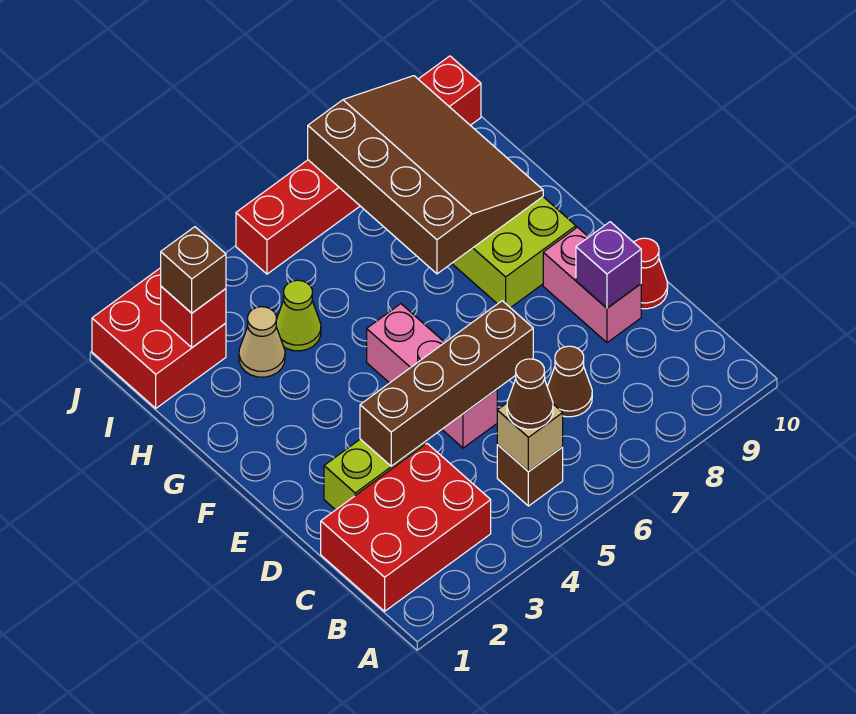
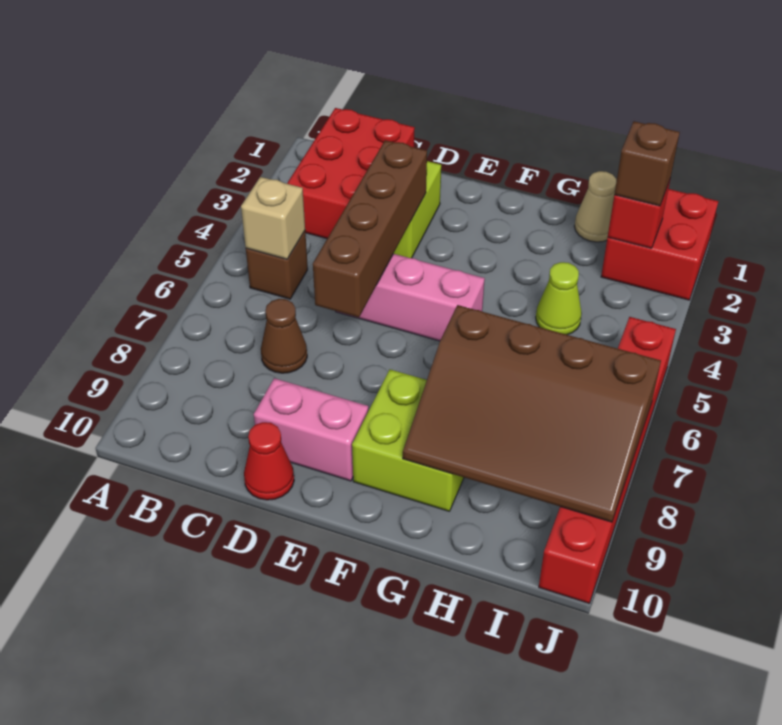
brown 1x1 cone [507,359,553,429] -> none
purple 1x1 brick [576,222,641,308] -> none
tan 1x1 cone [239,307,285,377] -> tan 1x1 cone moved to [574,171,616,242]

